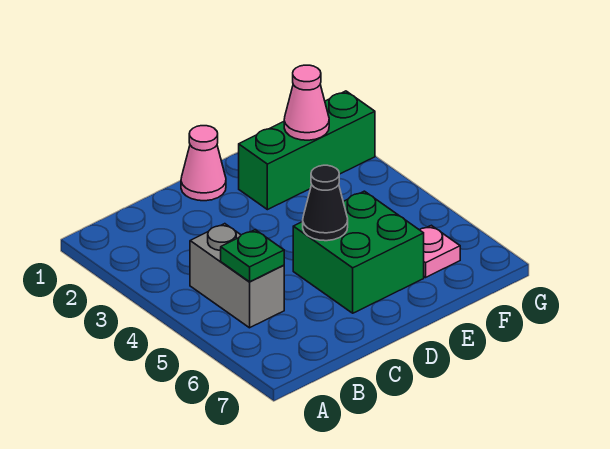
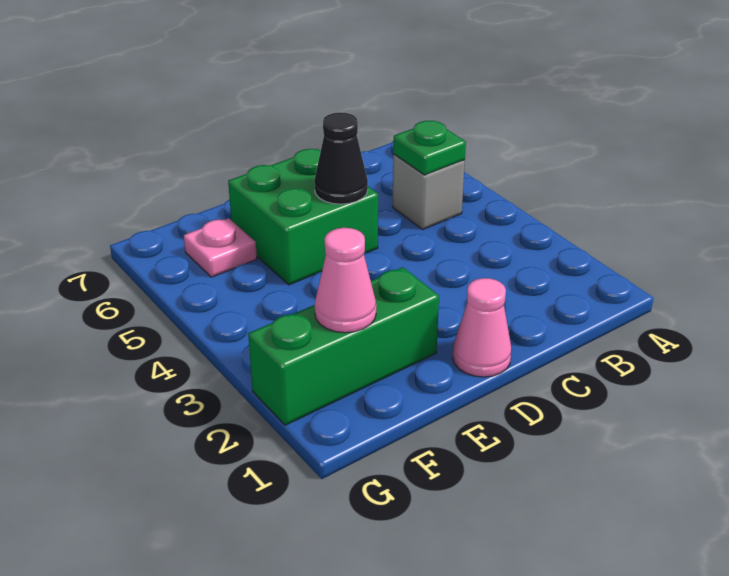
grey 1x2 brick [190,224,284,328] -> grey 1x1 brick [393,154,465,229]

